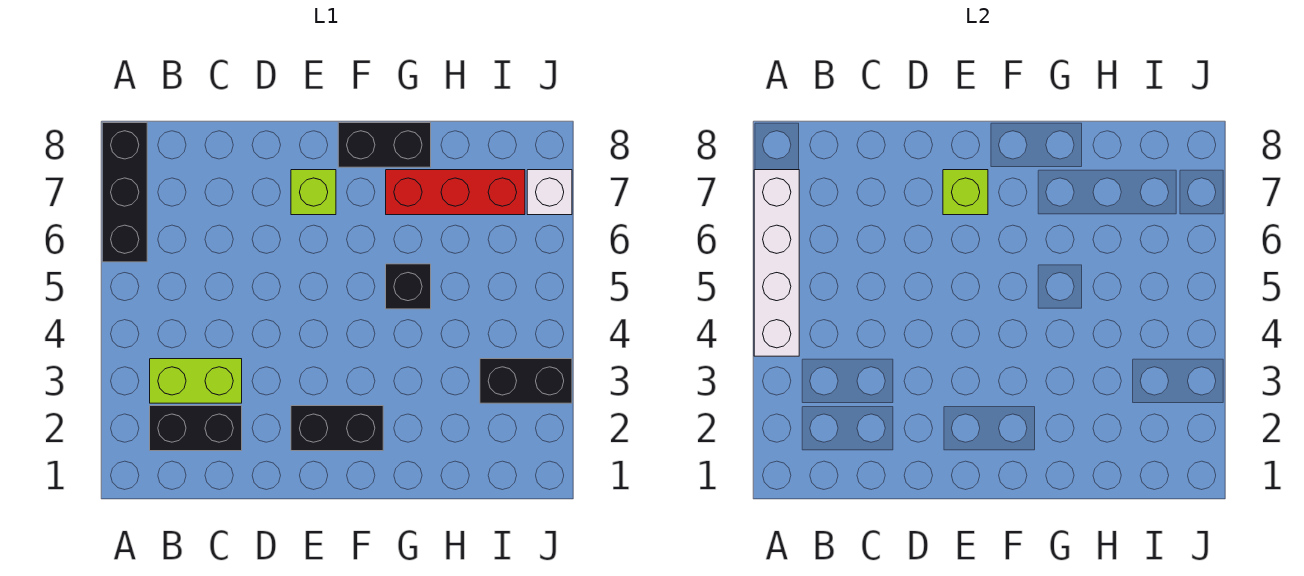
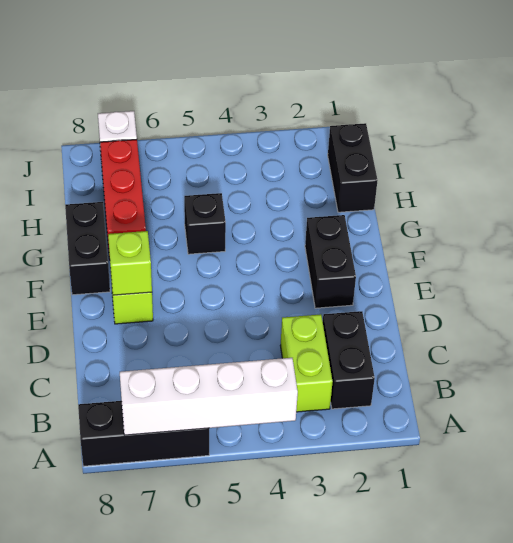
black 1x2 brick [480,359,572,403] -> black 1x2 brick moved to [328,123,378,212]

